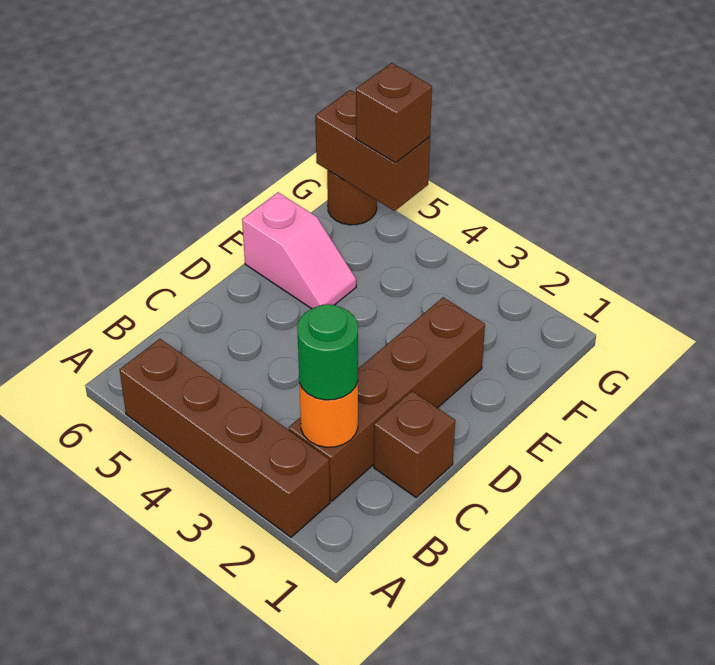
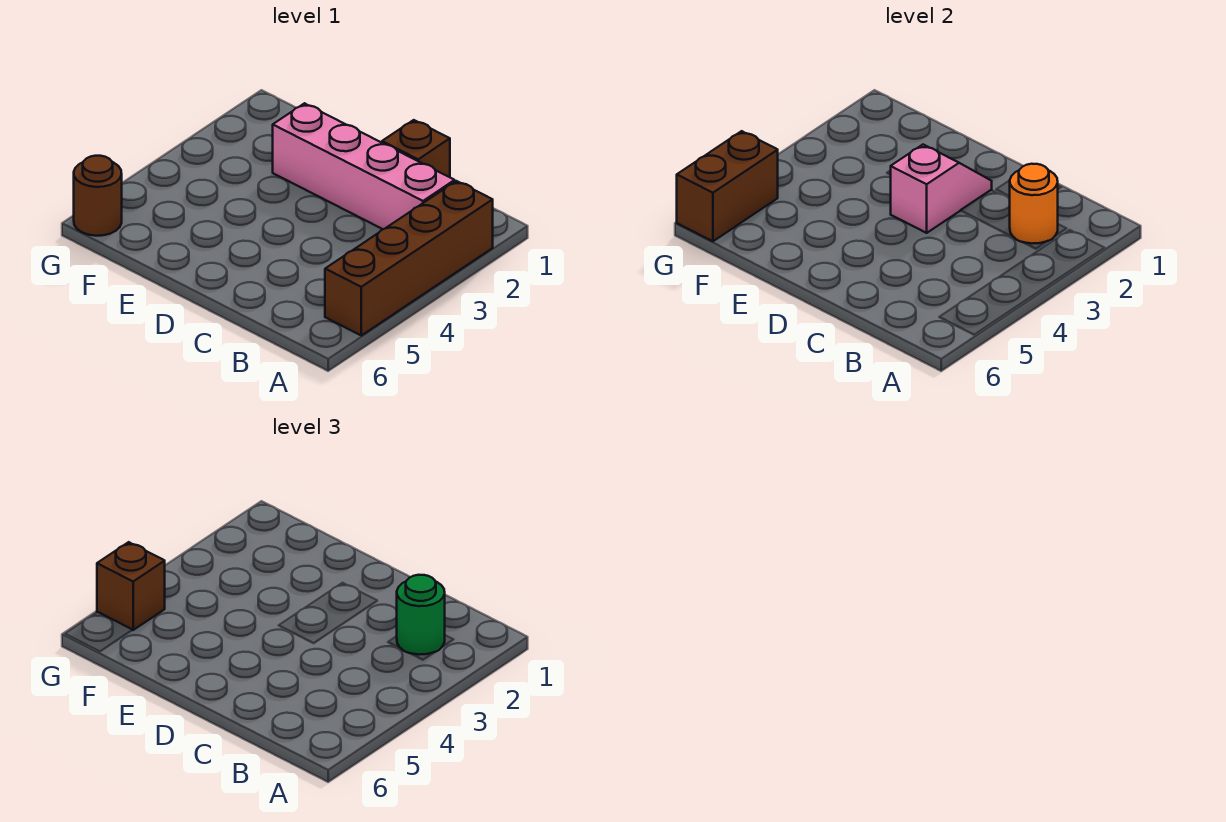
brown 1x4 brick [289,297,485,501] -> pink 1x4 brick [273,103,455,229]
pink 1x2 slope [242,192,356,309] -> pink 1x2 slope moved to [891,145,992,233]

